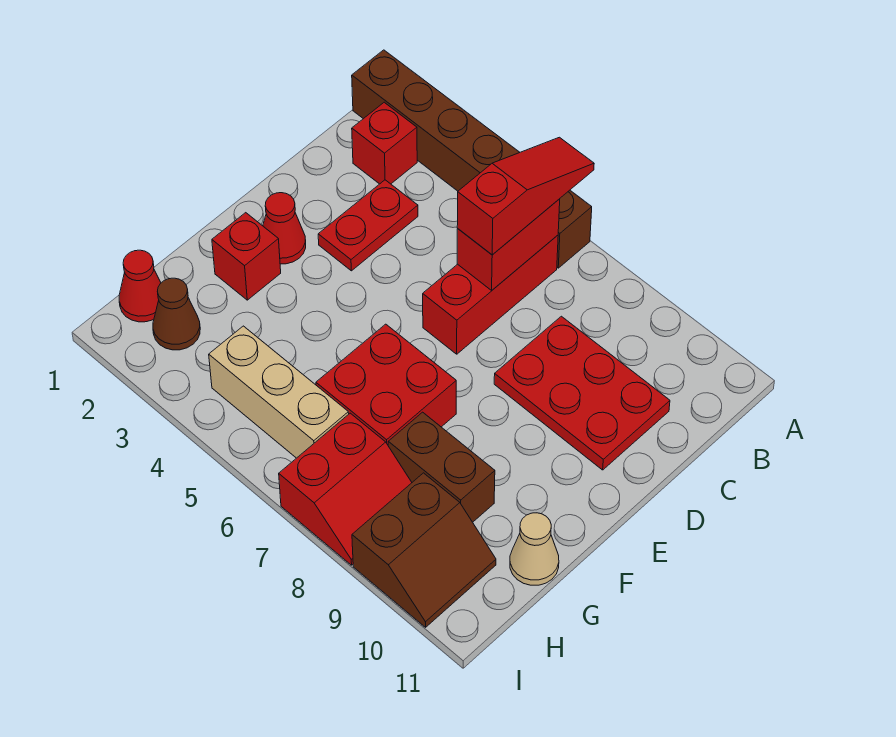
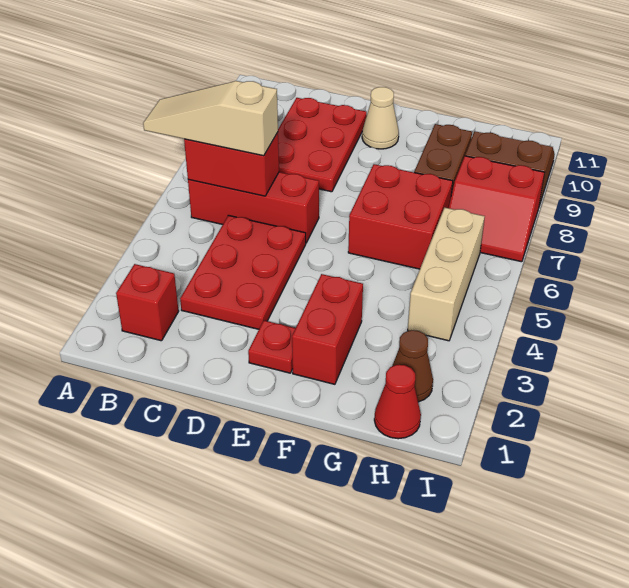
brown 1x6 brick [352,50,592,268] -> none
red 1x3 slope [457,137,594,255] -> tan 1x3 slope [143,81,278,156]
red 1x2 plate [318,180,418,271] -> red 2x3 plate [180,215,306,329]
red 1x1 cone [263,193,306,264] -> red 1x1 plate [248,321,296,373]
red 1x1 brick [212,213,281,300] -> red 1x2 brick [292,274,363,384]
tan 1x1 cone [510,513,559,585] -> tan 1x1 cone moved to [362,87,399,149]
red 2x2 slope [279,413,412,565] -> red 2x2 slope turned to [449,156,545,262]

